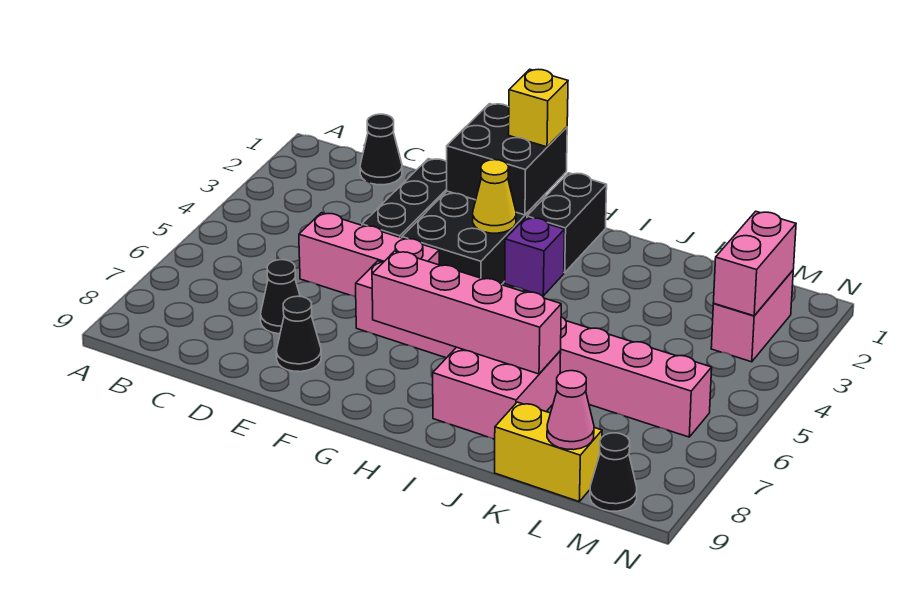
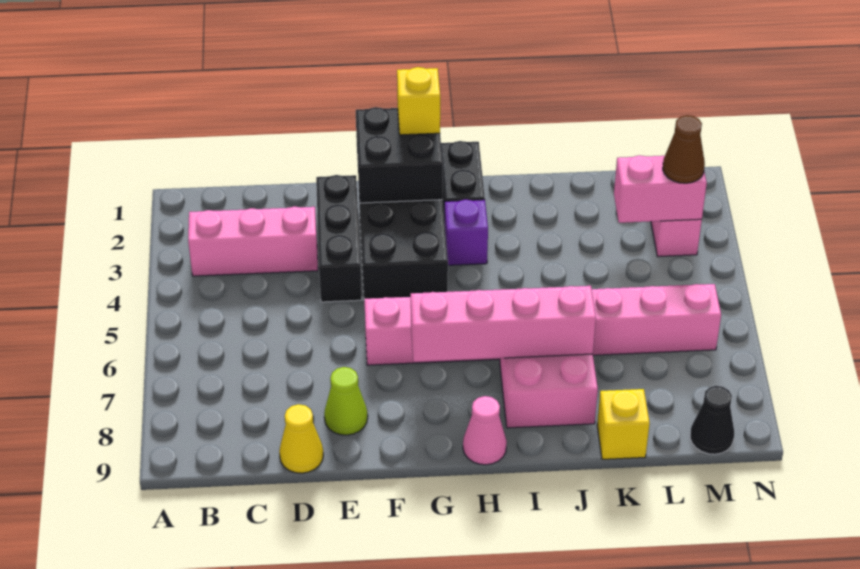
black 1x1 cone [360,114,402,185] -> none
pink 1x3 brick [299,213,439,297] -> pink 1x3 brick moved to [188,206,318,276]
black 1x1 cone [261,260,300,334] -> none
black 1x1 cone [276,296,321,372] -> lime 1x1 cone [324,367,368,435]
yellow 1x1 cone [473,160,516,233] -> yellow 1x1 cone moved to [279,404,323,473]
yellow 1x2 brick [495,402,602,502] -> yellow 1x1 brick [597,389,650,459]
pink 1x1 cone [547,371,594,450] -> pink 1x1 cone moved to [463,396,507,465]
pink 1x2 brick [714,211,796,316] -> pink 1x2 brick turned to [614,155,707,223]
none -> brown 1x1 cone [663,115,705,183]

